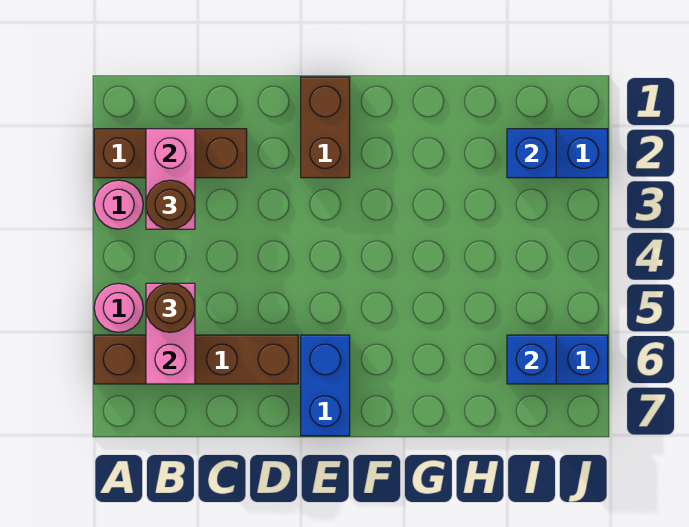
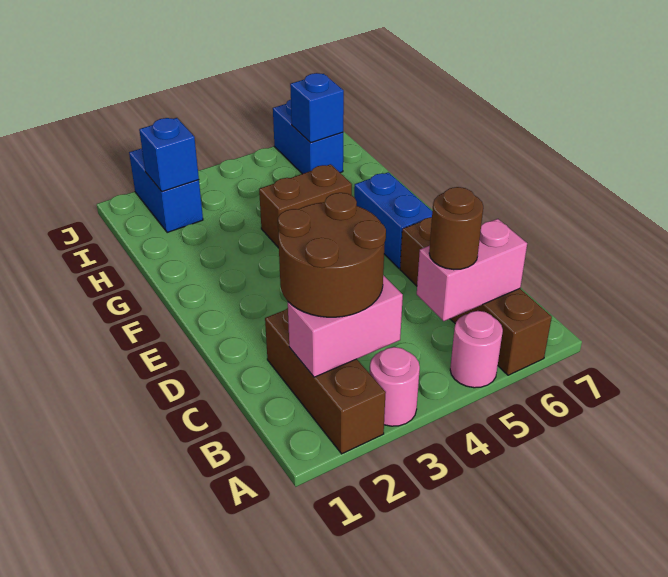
brown 1x1 round brick [146,180,195,229] -> brown 2x2 round brick [278,193,386,317]
brown 1x2 brick [301,77,350,178] -> brown 1x2 brick moved to [259,164,352,248]
blue 1x2 brick [301,335,350,436] -> blue 1x2 brick turned to [354,172,432,268]

